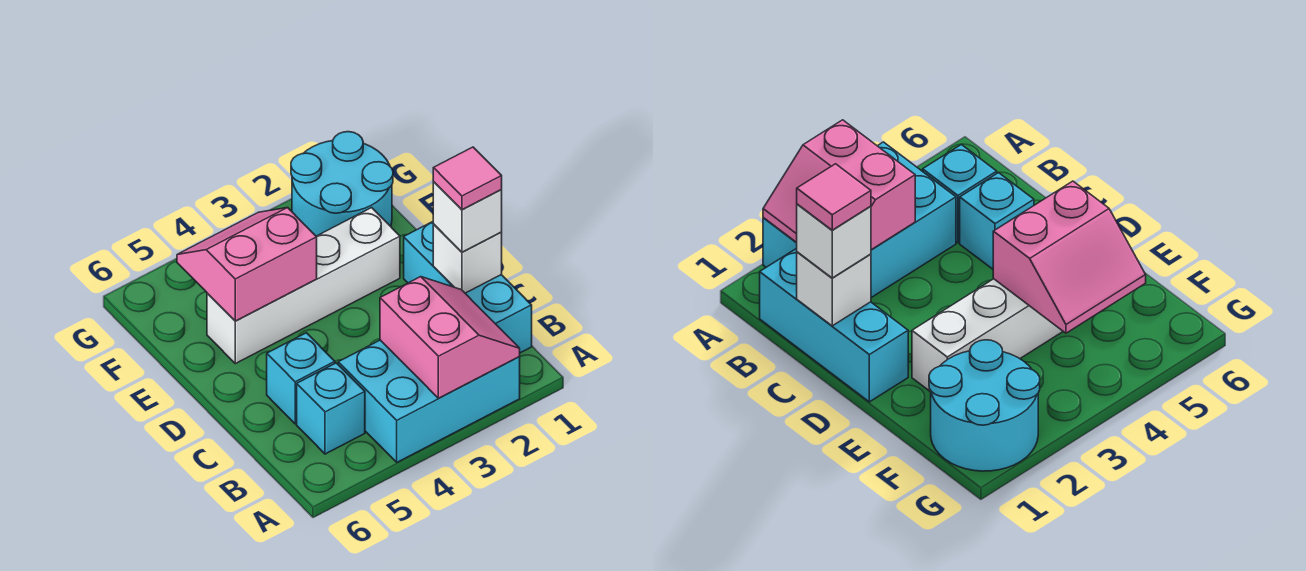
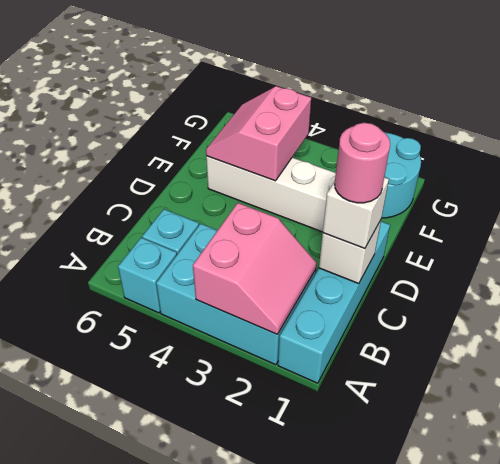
cyan 1x3 brick [404,222,532,353] -> cyan 1x4 brick [278,221,390,383]
pink 1x1 tile [433,147,502,210] -> pink 1x1 round brick [335,123,390,203]
cyan 1x1 brick [267,333,335,424] -> cyan 1x1 brick moved to [118,238,177,313]
pink 2x2 slope [177,208,317,321] -> pink 2x2 slope turned to [206,86,311,181]

